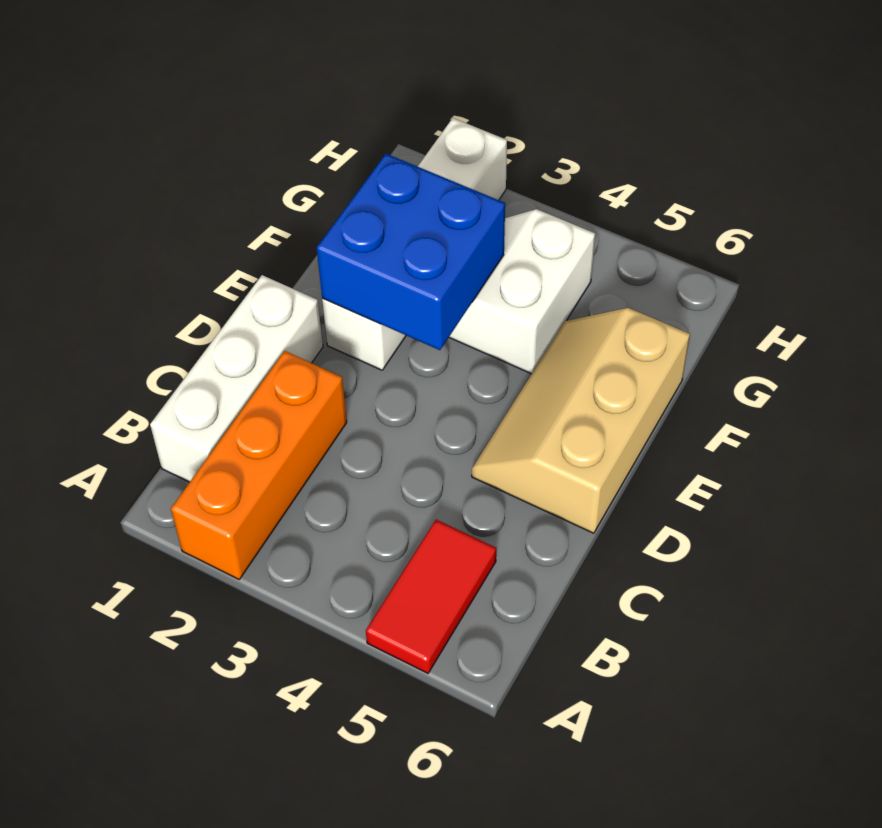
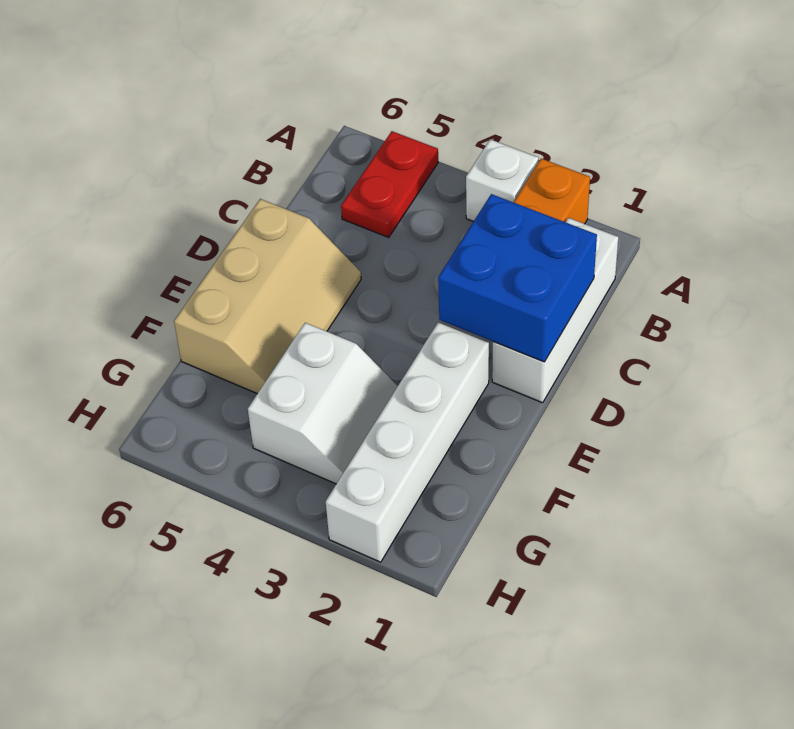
none -> white 1x1 brick [466,139,539,222]
red 1x2 tile [366,520,496,673] -> red 1x2 plate [341,131,438,237]
blue 2x2 brick [317,154,505,350] -> blue 2x2 brick moved to [438,194,597,362]

